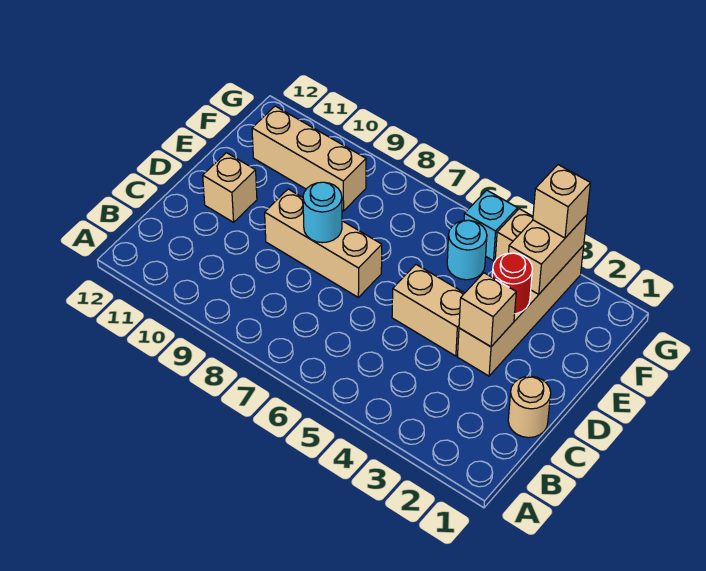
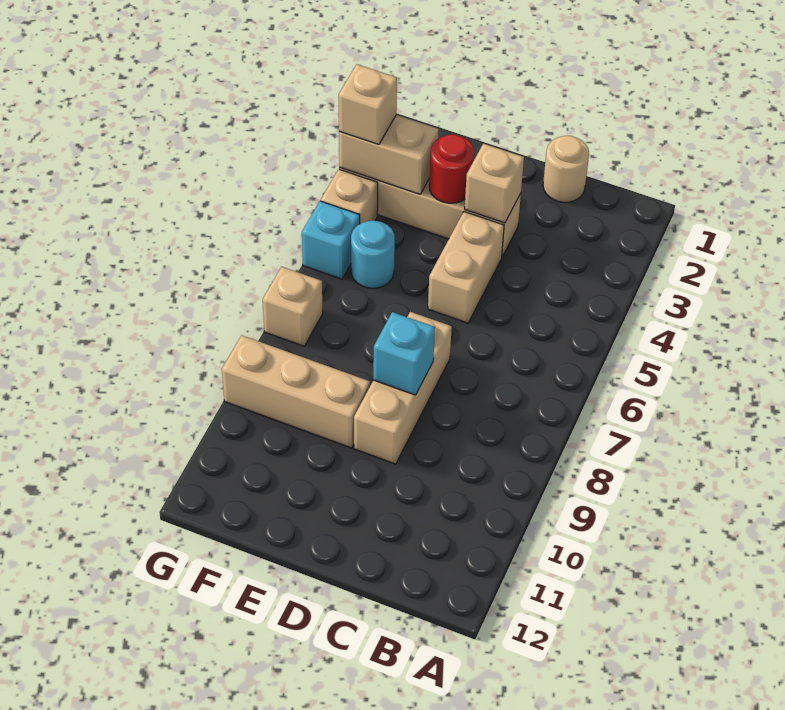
cyan 1x1 round brick [303,182,342,243] -> cyan 1x1 brick [373,312,435,395]
tan 1x1 brick [203,153,257,222] -> tan 1x1 brick moved to [263,267,323,346]
tan 1x3 brick [252,106,366,211] -> tan 1x3 brick turned to [222,335,370,448]

